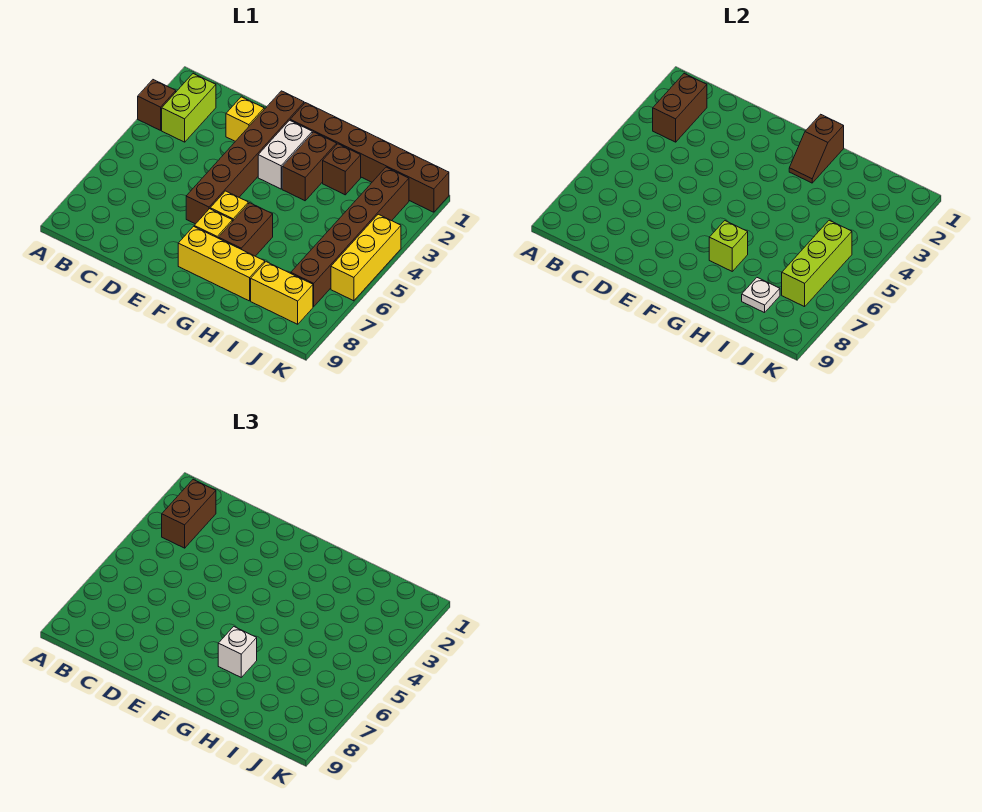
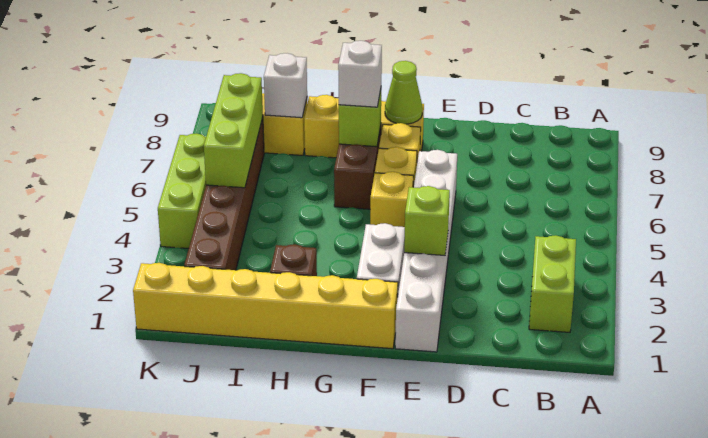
brown 1x1 brick [138,80,176,130] -> none
brown 1x2 brick [653,74,707,142] -> none
brown 1x2 brick [162,480,216,548] -> none
yellow 1x1 brick [226,97,264,141] -> yellow 1x1 brick moved to [370,172,414,227]
brown 1x6 brick [186,91,304,224] -> white 1x6 brick [395,150,457,352]
none -> lime 1x1 brick [404,186,450,255]
brown 1x6 brick [290,103,449,212] -> yellow 1x6 brick [133,263,398,349]
none -> lime 1x1 cone [385,61,423,124]
brown 1x2 slope [789,114,844,183] -> none
brown 1x2 brick [282,132,337,201] -> none
white 1x1 plate [742,278,780,313] -> white 1x1 brick [264,53,307,118]
yellow 1x3 brick [331,214,401,301] -> lime 1x3 brick [158,133,206,249]

